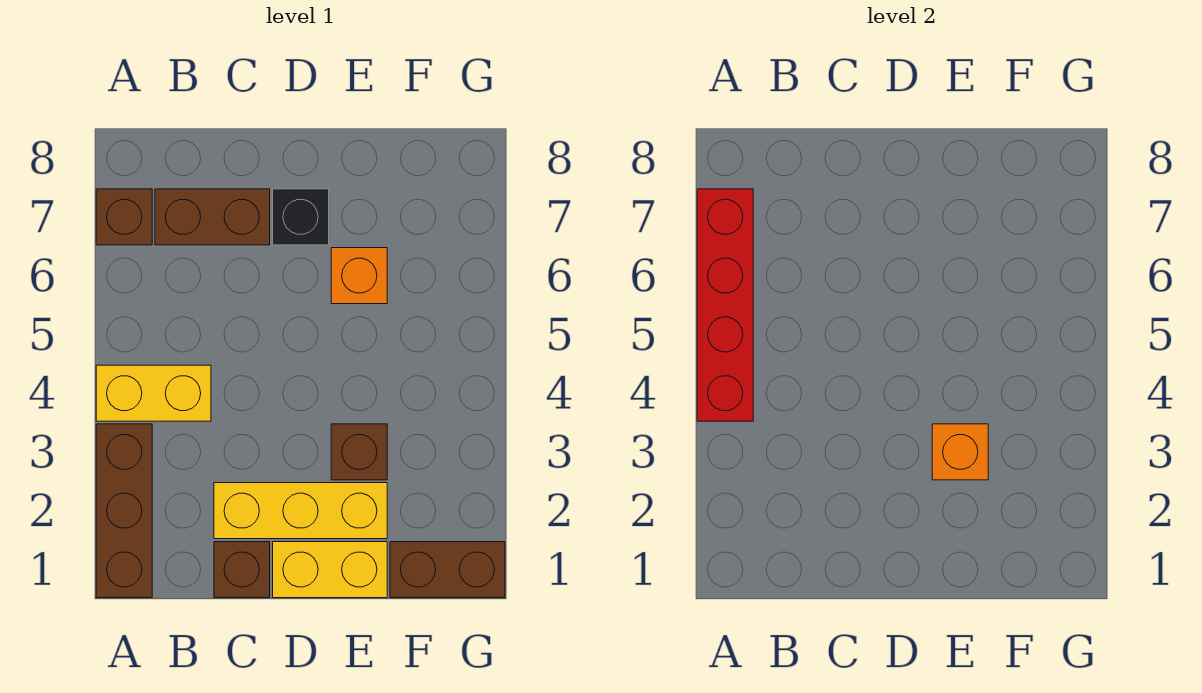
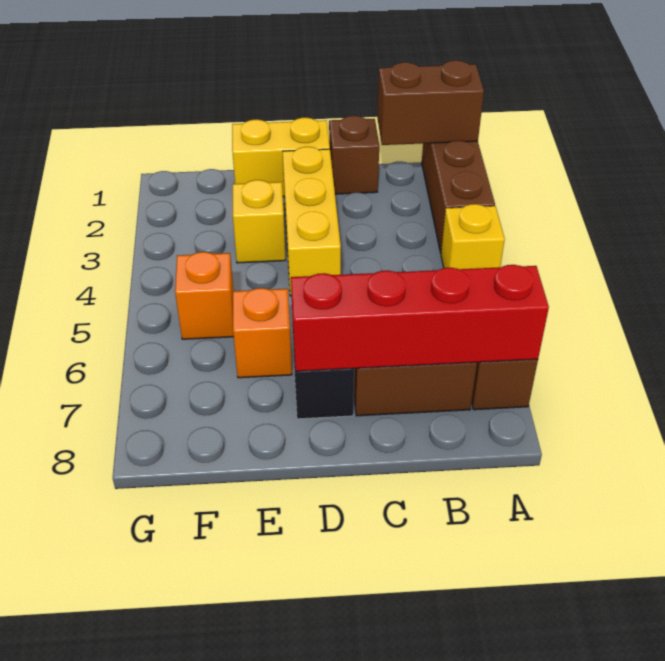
yellow 1x2 brick [96,365,211,421] -> yellow 1x1 brick [441,204,505,269]
red 1x4 brick [697,189,753,421] -> red 1x4 brick turned to [291,265,549,371]
yellow 1x3 brick [214,483,387,539] -> yellow 1x3 brick turned to [283,147,341,296]
brown 1x1 brick [331,424,387,480] -> yellow 1x1 brick [233,180,286,263]
orange 1x1 brick [932,424,988,480] -> orange 1x1 brick moved to [175,252,234,339]
brown 1x2 brick [390,542,505,598] -> brown 1x2 brick moved to [377,61,484,145]

